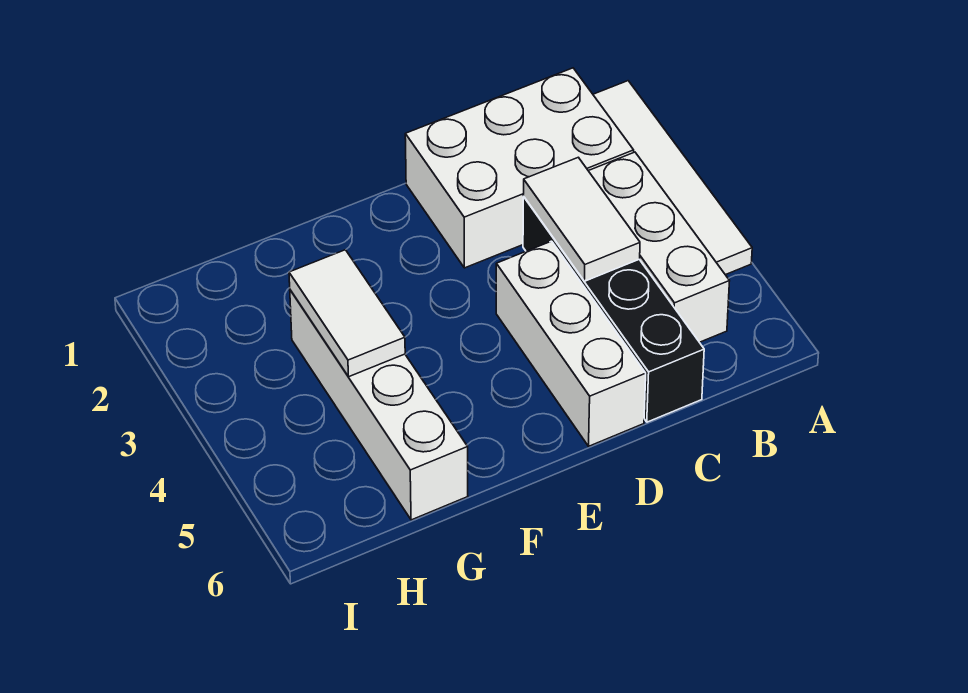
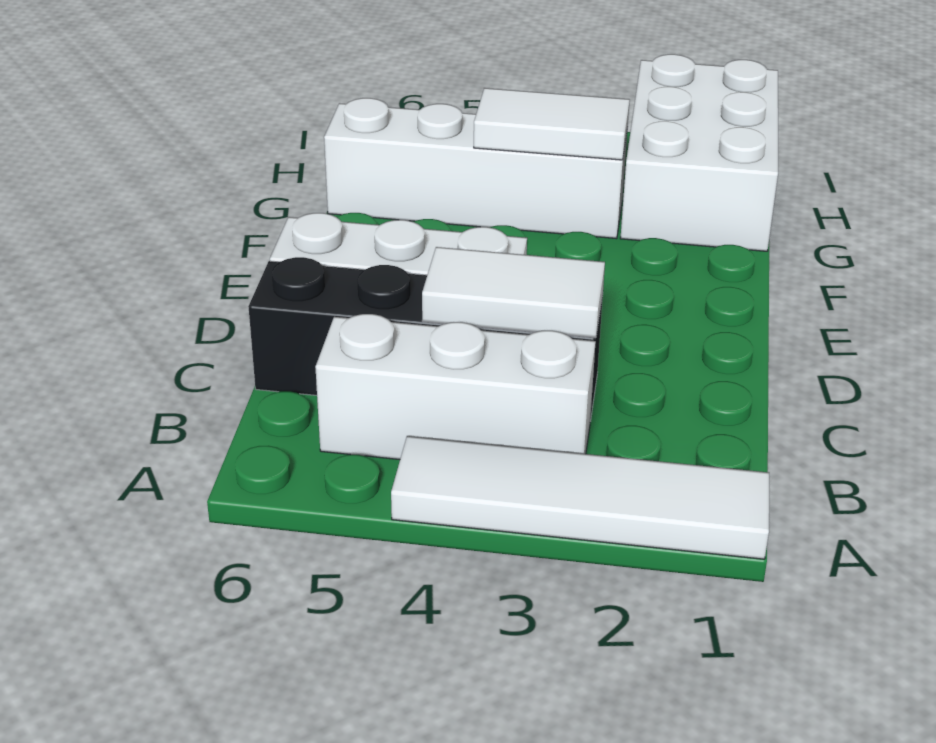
white 2x3 brick [405,68,634,268] -> white 2x3 brick moved to [620,54,778,251]

